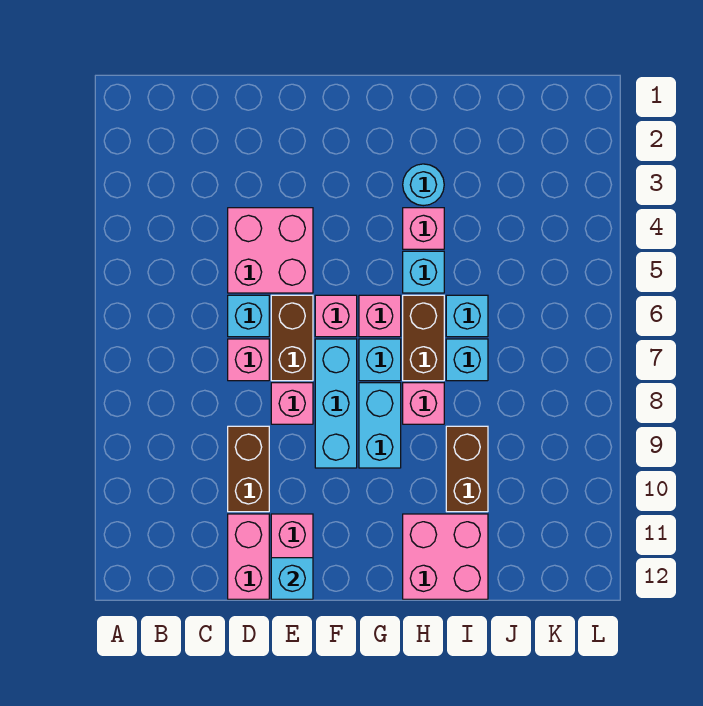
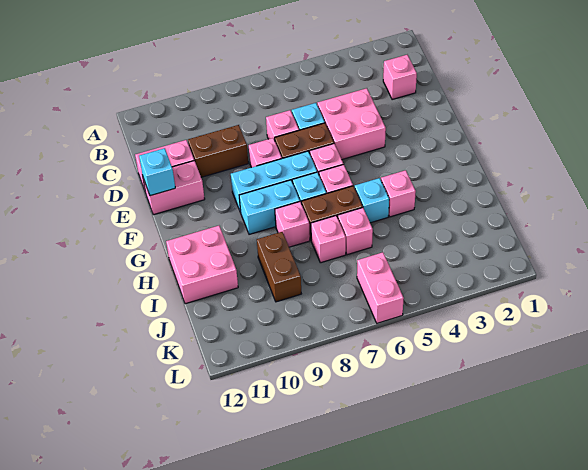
none -> pink 1x1 brick [383,55,417,100]
cyan 1x1 round brick [403,164,444,206] -> none
cyan 1x1 brick [446,295,488,337] -> pink 1x1 brick [338,208,373,255]
cyan 1x1 brick [446,339,488,381] -> pink 1x1 brick [311,216,346,263]
brown 1x2 brick [446,426,488,512] -> brown 1x2 brick turned to [257,232,301,302]
none -> pink 1x2 brick [357,252,404,323]

